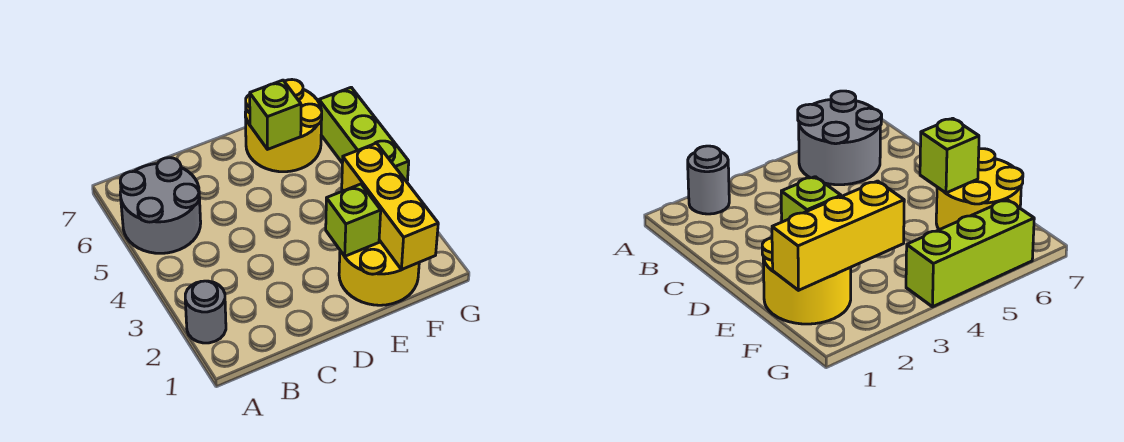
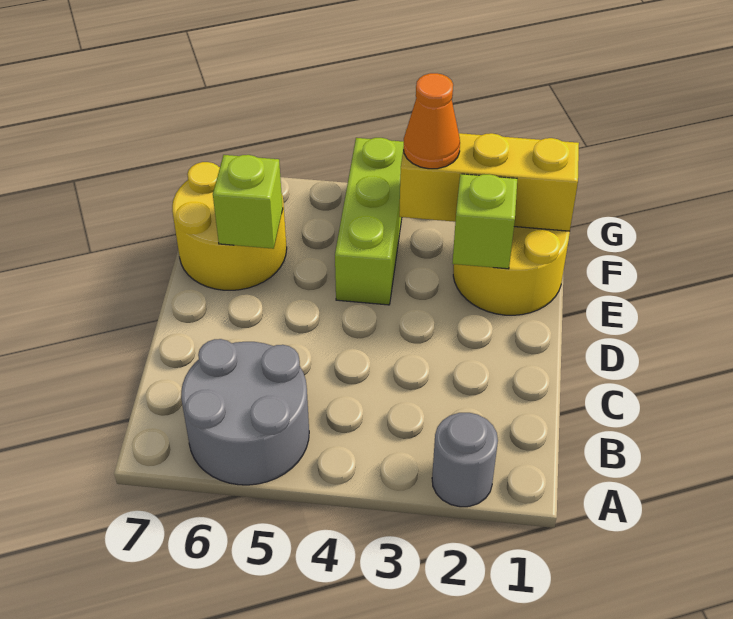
none -> orange 1x1 cone [404,73,460,169]
lime 1x3 brick [319,87,409,182] -> lime 1x3 brick turned to [335,138,404,305]

